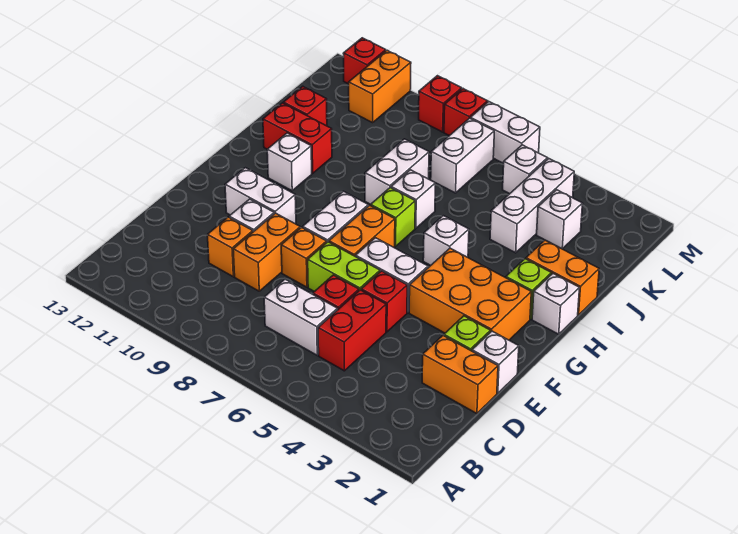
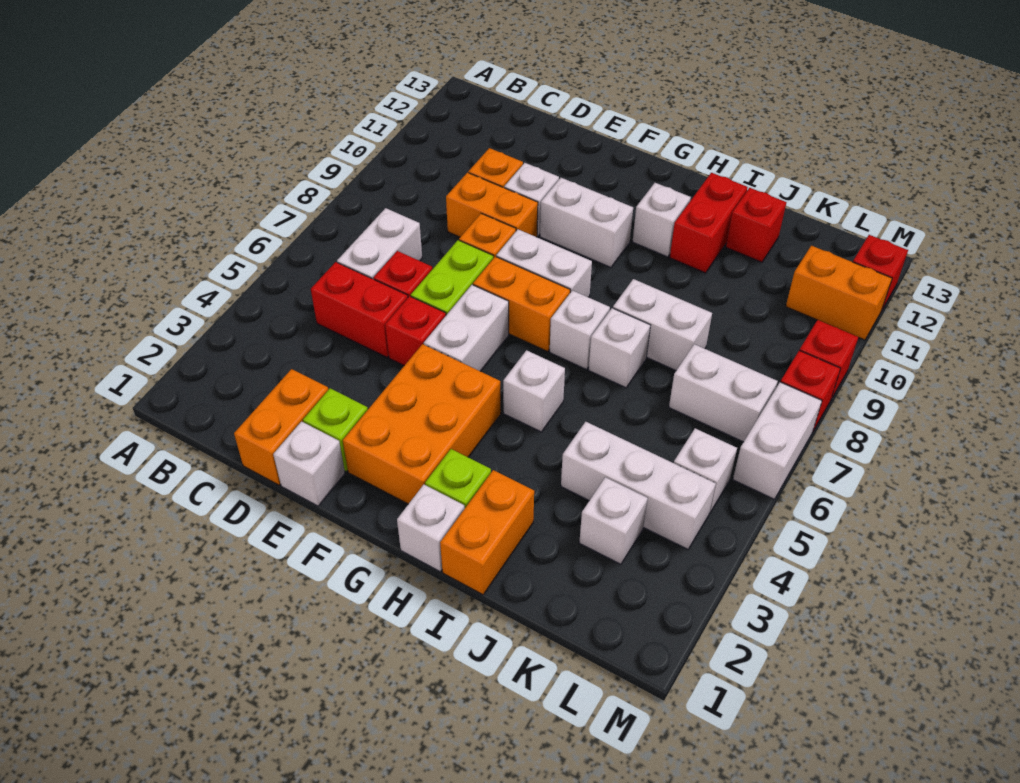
white 1x2 brick [225,168,296,224] -> white 1x2 brick turned to [540,178,633,268]
lime 1x1 brick [371,188,415,246] -> white 1x1 brick [550,290,610,370]

